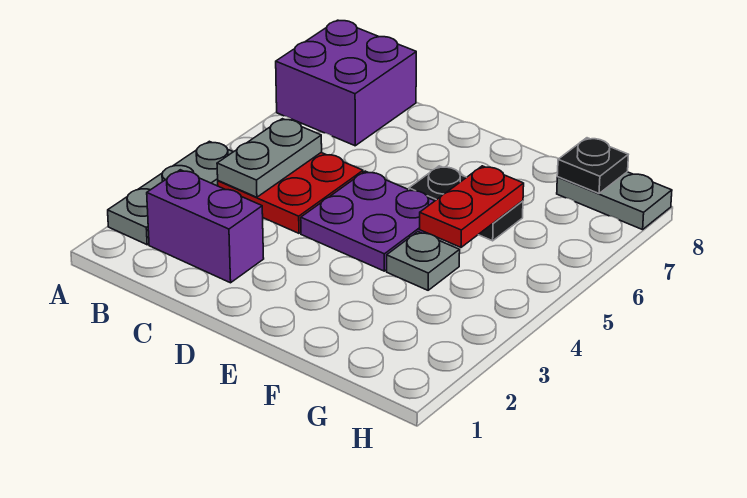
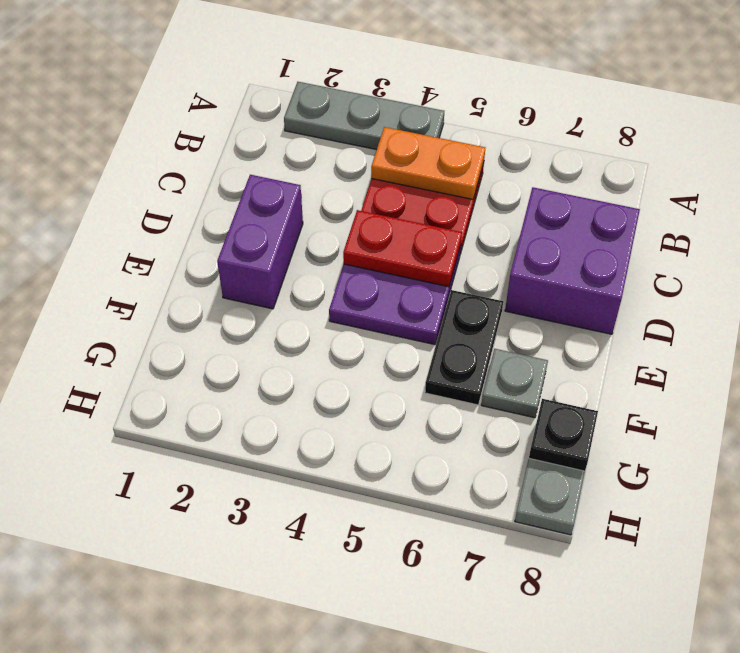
purple 2x2 brick [276,20,416,146] -> purple 2x2 brick moved to [505,187,640,334]
purple 1x2 brick [147,170,264,283] -> purple 1x2 brick moved to [217,175,303,309]
grey 1x2 plate [217,119,322,197] -> orange 1x2 plate [371,127,485,199]
grey 1x1 plate [387,232,460,290] -> grey 1x1 plate moved to [481,349,548,418]
red 1x2 plate [420,166,524,247] -> red 1x2 plate moved to [343,210,462,287]

